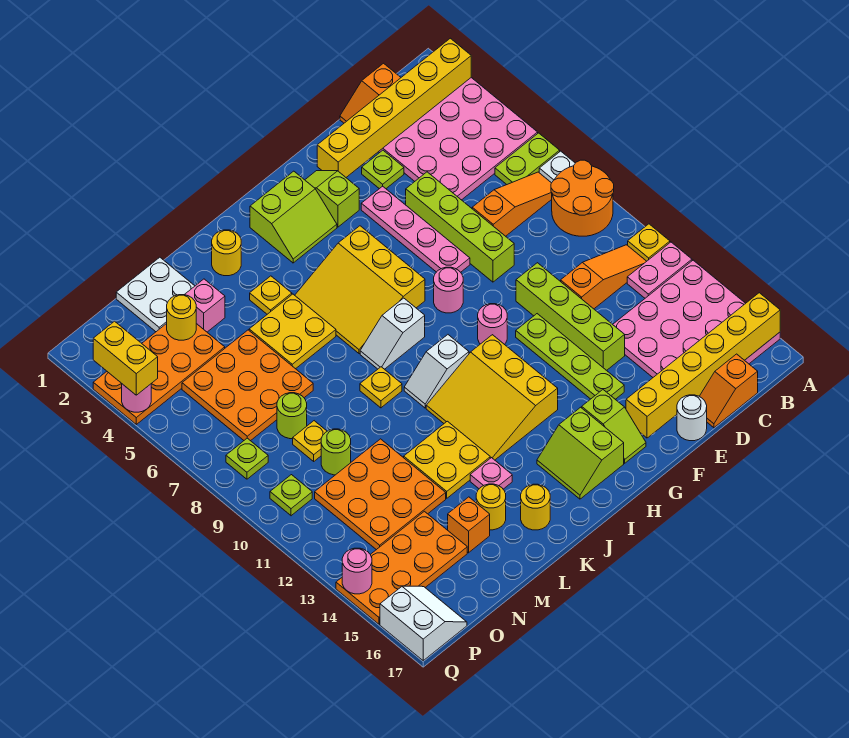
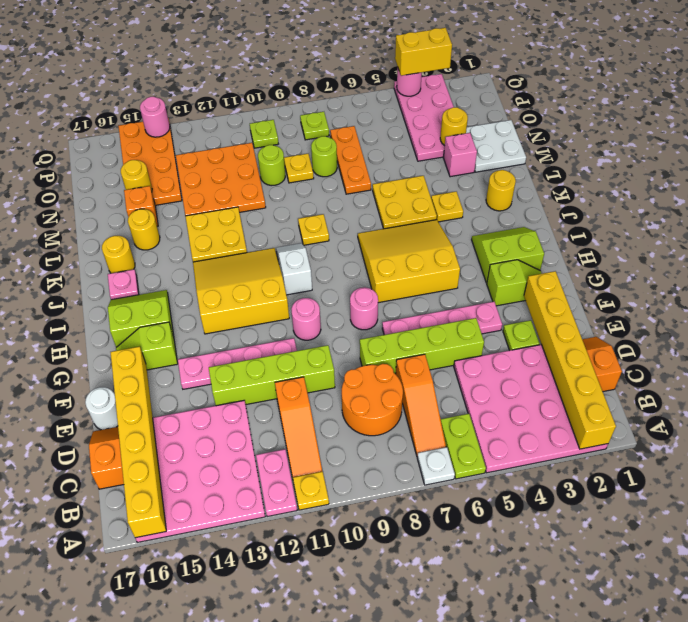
orange 2x2 round brick [551,160,614,236] -> orange 2x2 round brick moved to [342,364,403,436]
lime 1x4 plate [516,314,624,399] -> pink 1x4 plate [178,338,297,389]
lime 2x2 slope [250,171,337,263] -> lime 2x2 slope turned to [472,227,544,283]
white 1x2 slope [360,298,425,369] -> none
pink 1x1 plate [470,458,512,489] -> pink 1x1 plate moved to [108,269,139,300]
orange 3x3 plate [182,330,313,441] -> orange 1x3 plate [330,126,371,194]
orange 2x4 plate [93,324,225,424] -> pink 2x4 plate [394,74,454,161]
none -> yellow 1x1 round brick [121,160,152,191]
white 2x2 slope [380,586,467,661] -> none

